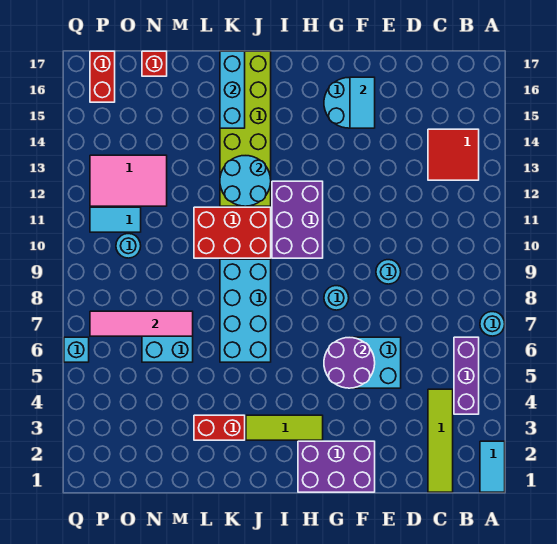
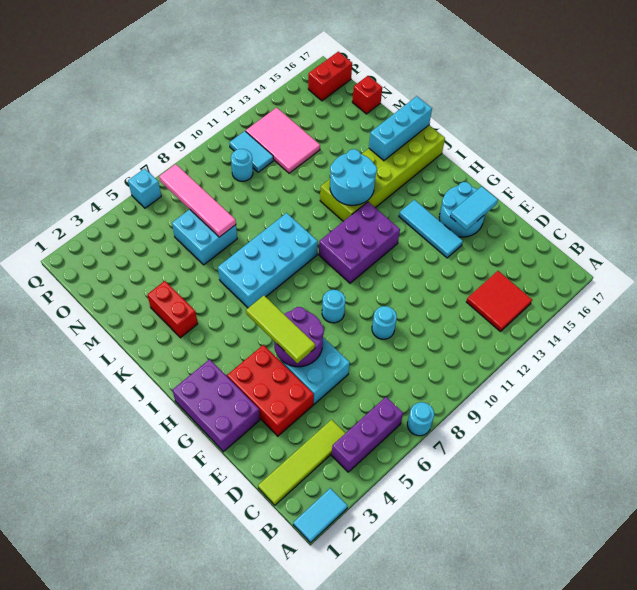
none -> cyan 1x3 tile [399,200,463,258]
lime 1x3 tile [246,415,323,440] -> lime 1x3 tile moved to [246,296,315,363]
red 2x3 brick [194,207,271,258] -> red 2x3 brick moved to [227,345,314,436]

